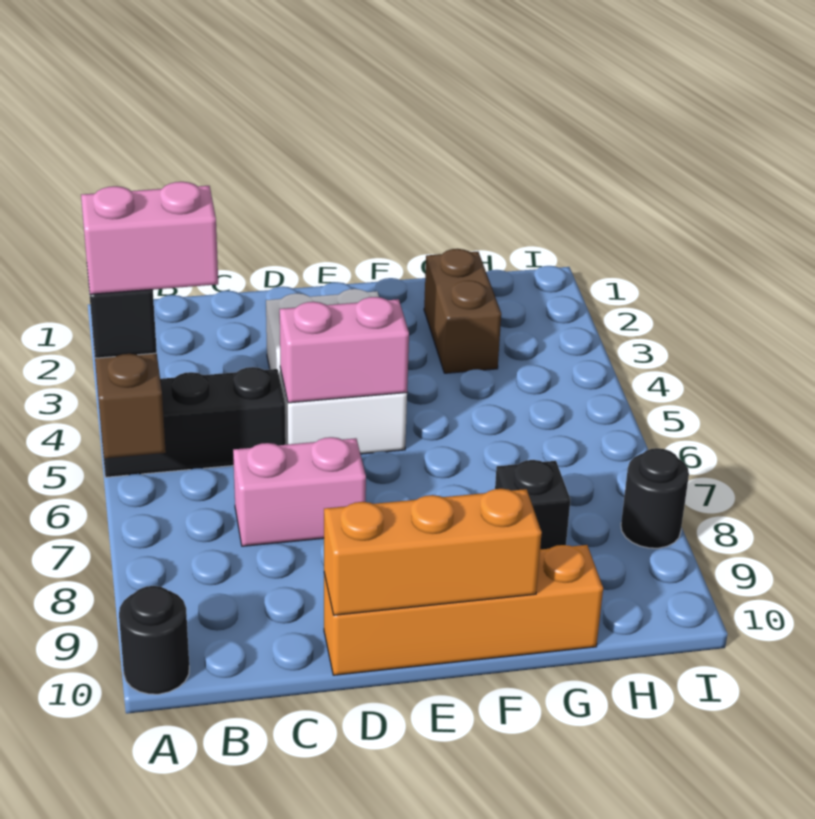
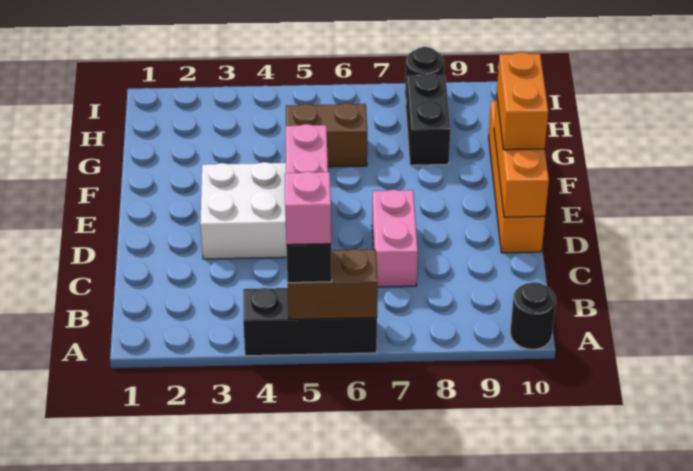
black 1x3 brick [98,367,286,477] -> black 1x3 brick turned to [243,288,377,356]
pink 1x2 brick [81,182,218,294] -> pink 1x1 brick [285,171,331,245]
none -> orange 1x2 brick [497,52,548,150]
brown 1x2 brick [424,249,501,373] -> brown 1x2 brick moved to [286,103,367,167]
black 1x1 brick [495,460,570,549] -> black 1x2 brick [406,74,450,165]

